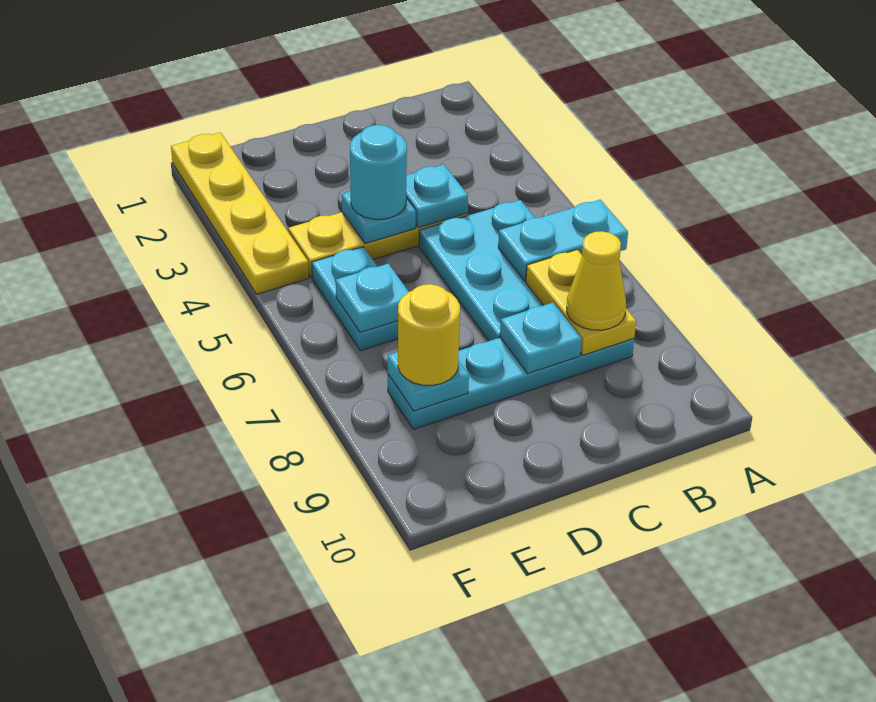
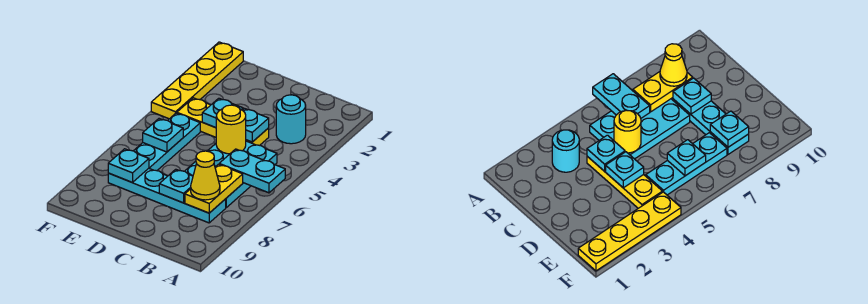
cyan 1x1 round brick [350,125,407,219] -> cyan 1x1 round brick moved to [276,95,306,144]
cyan 1x2 plate [312,247,398,351] -> cyan 1x3 plate [134,113,200,171]
yellow 1x1 round brick [398,284,460,385] -> yellow 1x1 round brick moved to [216,105,246,154]

